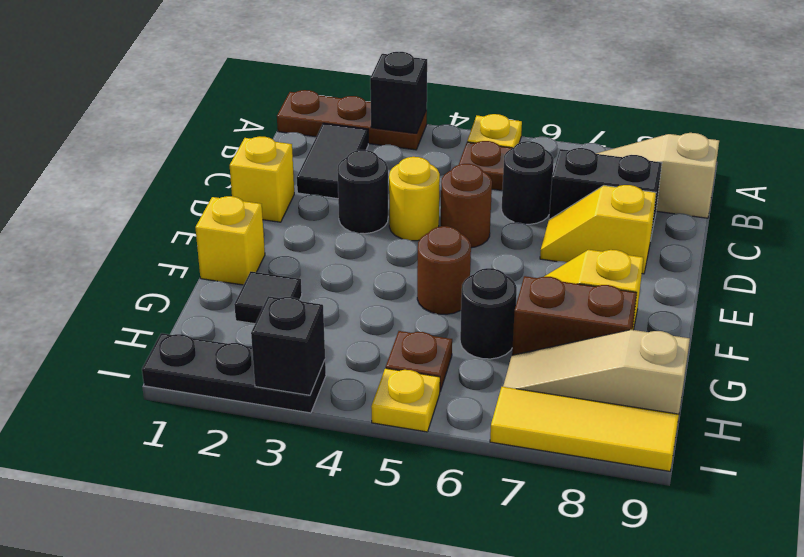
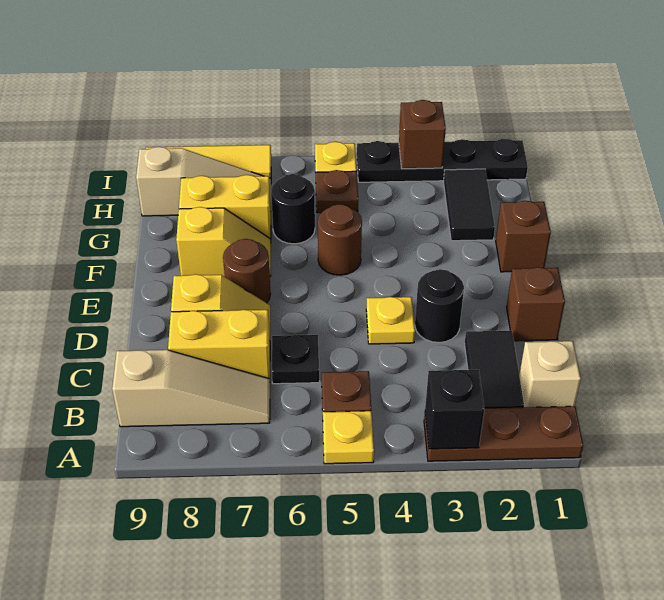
none -> tan 1x1 brick [519,341,581,407]
black 1x1 round brick [502,141,554,224] -> black 1x1 plate [272,335,319,384]
black 1x2 brick [549,148,662,236] -> yellow 1x2 brick [168,310,270,379]
yellow 1x1 brick [230,136,294,222] -> brown 1x1 brick [507,267,565,341]
yellow 1x1 round brick [389,157,440,241] -> yellow 1x1 plate [366,297,415,344]
brown 1x1 round brick [441,164,492,248] -> brown 1x1 round brick moved to [223,239,271,303]
yellow 1x1 brick [195,196,265,285] -> brown 1x1 brick [496,201,551,272]
black 1x1 tile [234,272,302,324] -> black 1x2 tile [444,169,495,241]
brown 1x2 brick [512,276,637,355] -> yellow 1x2 brick [179,175,271,240]
black 1x3 plate [142,333,326,413] -> black 1x4 plate [357,139,528,182]
black 1x1 brick [251,296,325,395] -> brown 1x1 brick [399,100,446,169]

